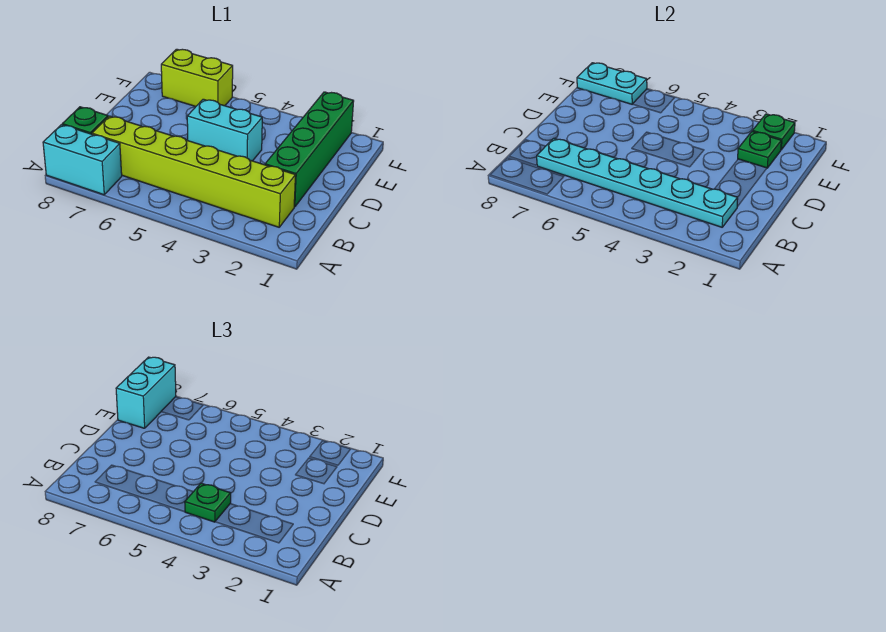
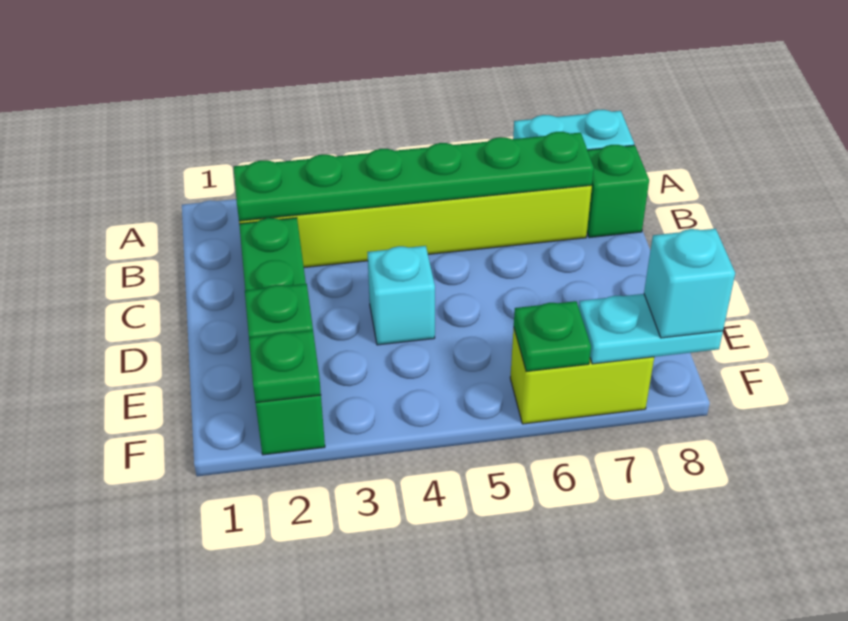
cyan 1x6 plate [537,138,738,227] -> green 1x6 plate [234,132,594,221]
green 1x1 plate [185,483,231,522] -> green 1x1 plate moved to [514,301,591,371]
cyan 1x2 brick [187,99,262,161] -> cyan 1x1 brick [368,246,435,345]
cyan 1x2 brick [116,357,176,428] -> cyan 1x1 brick [644,229,735,338]

